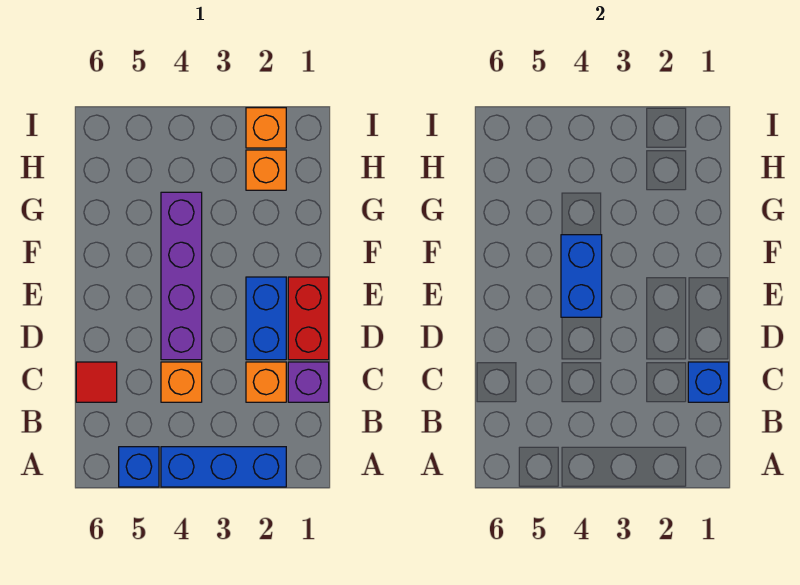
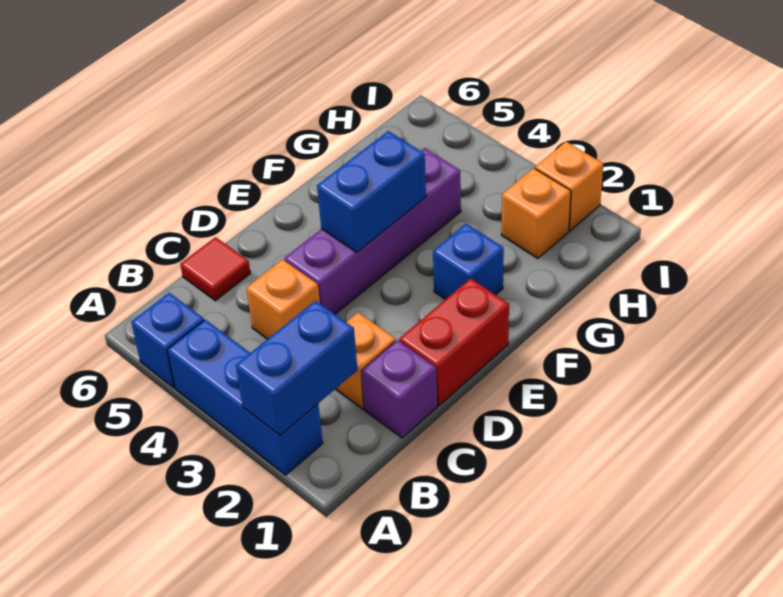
blue 1x1 brick [688,362,729,402] -> blue 1x1 brick moved to [433,224,504,299]
blue 1x2 brick [246,277,286,360] -> blue 1x2 brick moved to [236,301,357,435]

